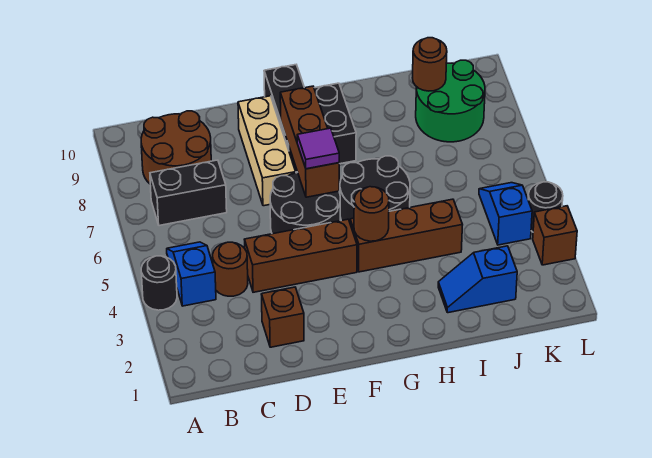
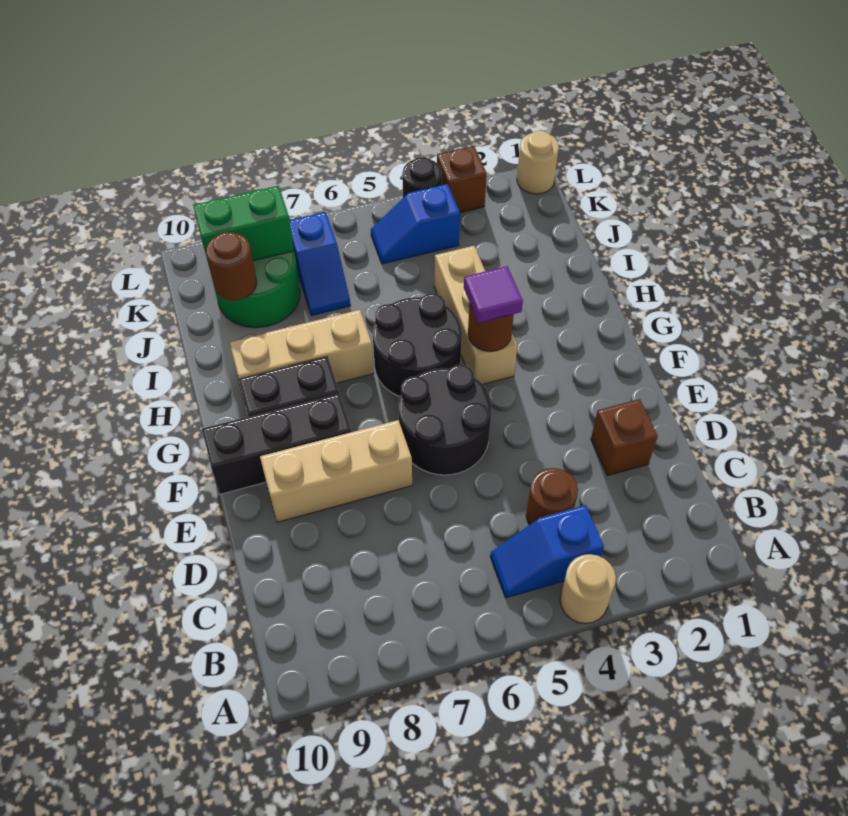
black 1x1 round brick [141,256,177,310] -> tan 1x1 round brick [560,554,616,624]
black 1x2 brick [150,160,227,226] -> none
brown 2x2 round brick [141,111,211,184] -> none
brown 1x3 brick [244,219,357,292] -> none
brown 1x3 brick [280,86,339,197] -> none
purple 1x1 tile [297,128,339,169] -> purple 1x1 tile moved to [464,266,523,323]
brown 1x3 brick [350,199,462,272] -> tan 1x3 brick [434,246,517,384]
none -> tan 1x3 brick [229,310,374,394]
blue 1x2 slope [438,246,517,313] -> blue 1x2 slope moved to [290,212,351,316]
none -> green 1x2 brick [193,186,294,268]
none -> tan 1x1 round brick [517,131,559,194]

